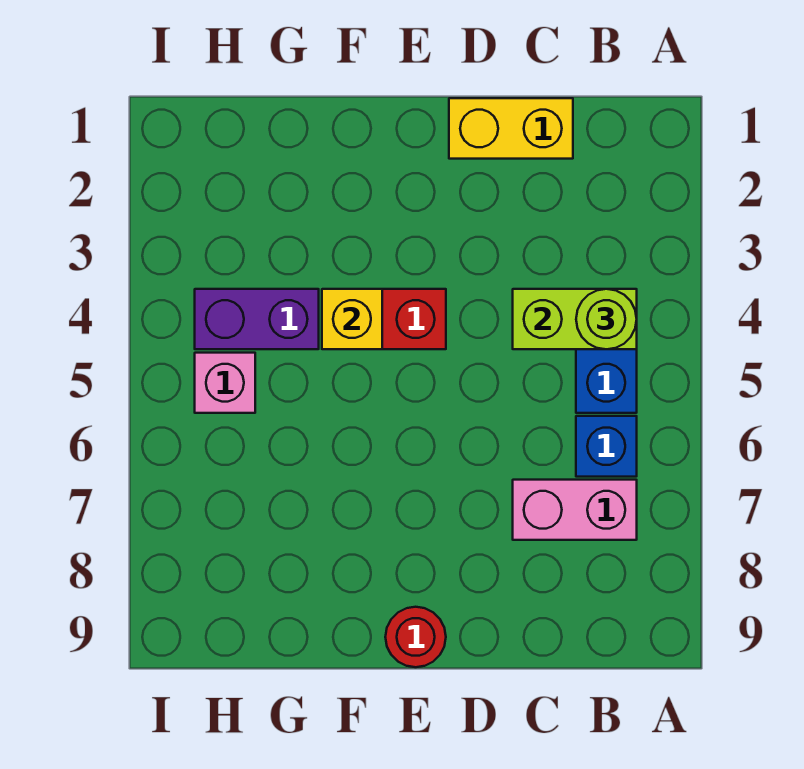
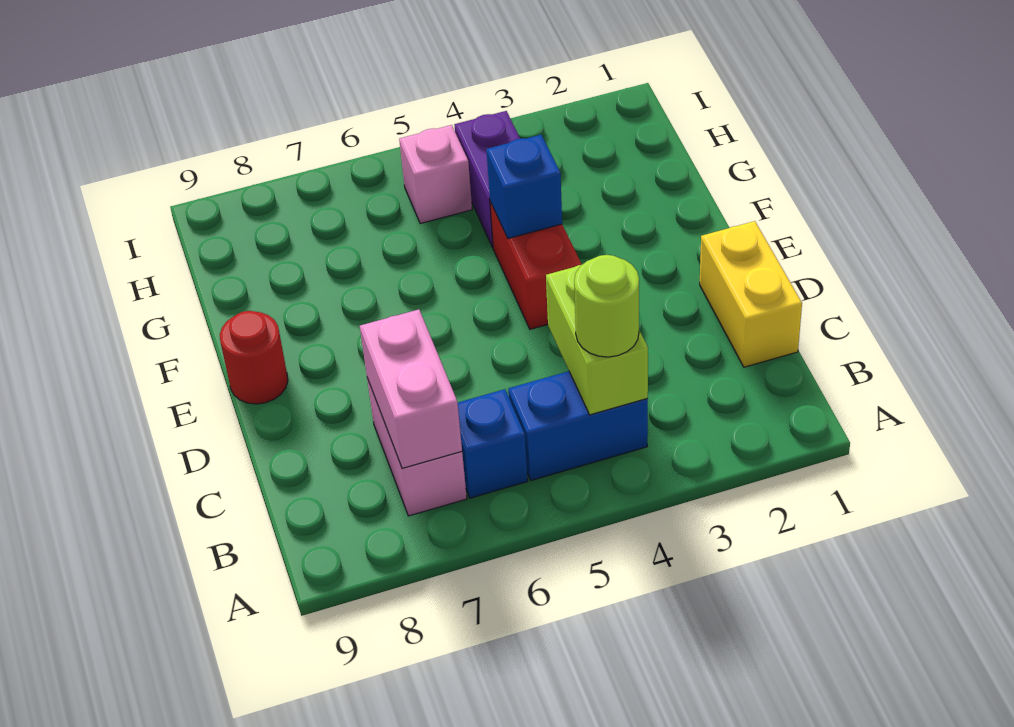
none -> pink 1x2 brick [360,309,462,468]
yellow 1x1 brick [322,289,382,349] -> blue 1x1 brick [486,135,562,239]

